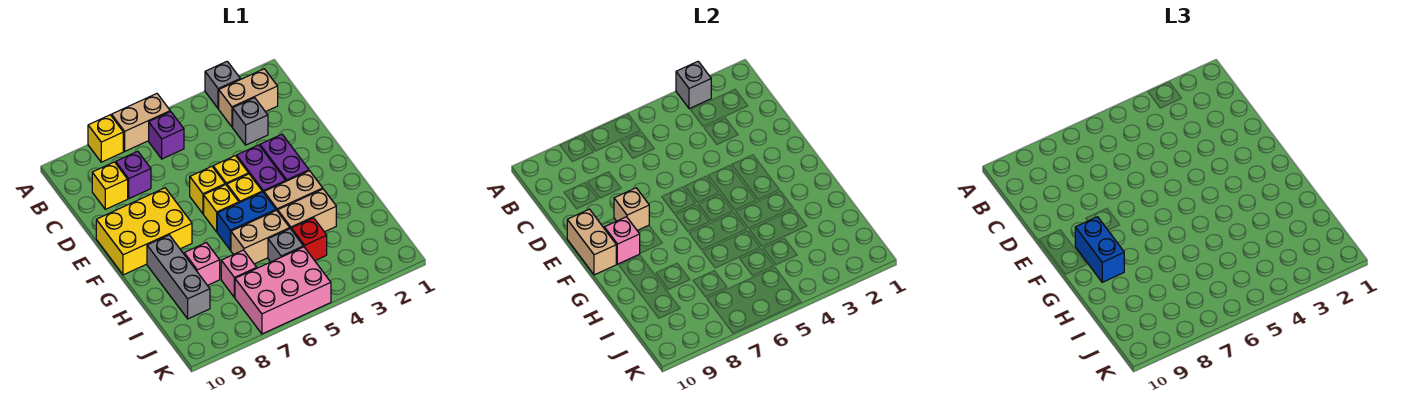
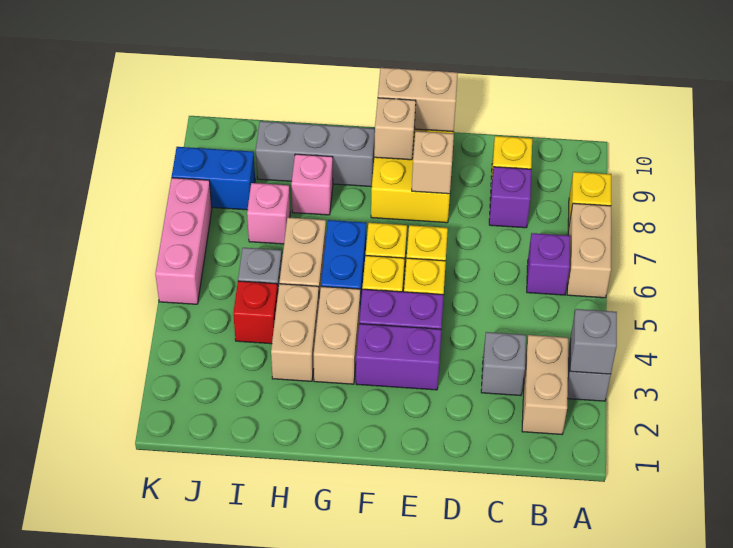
pink 1x1 brick [604,217,640,264] -> tan 1x1 brick [374,98,416,160]
blue 1x2 brick [1075,217,1124,282] -> blue 1x2 brick moved to [172,147,255,210]
pink 2x3 brick [235,247,331,334] -> pink 1x3 brick [155,178,212,304]

